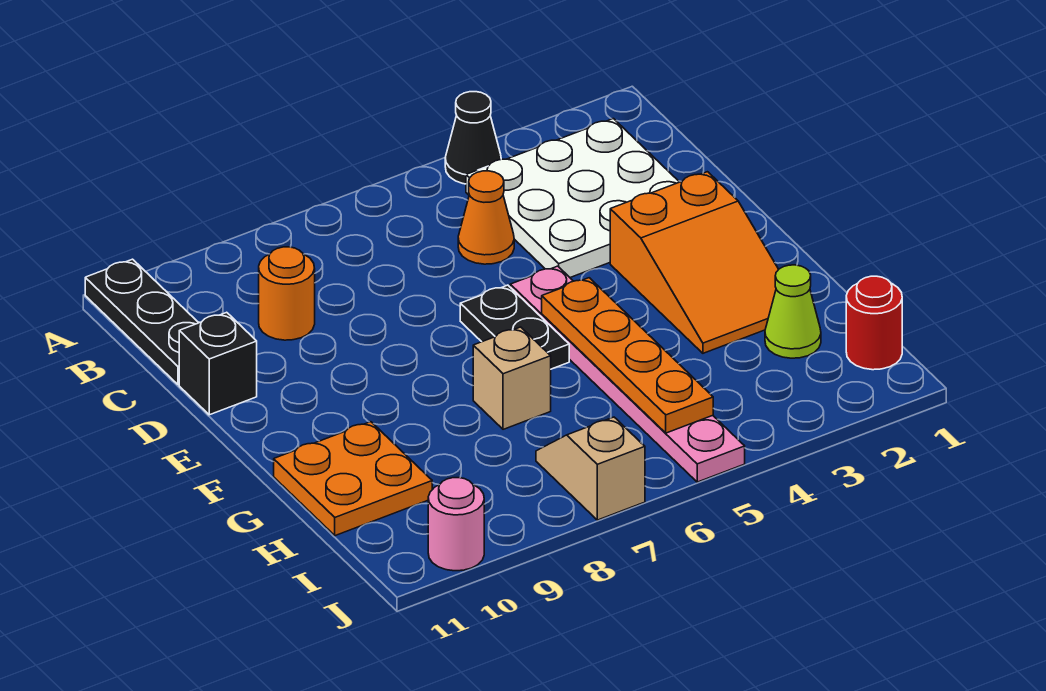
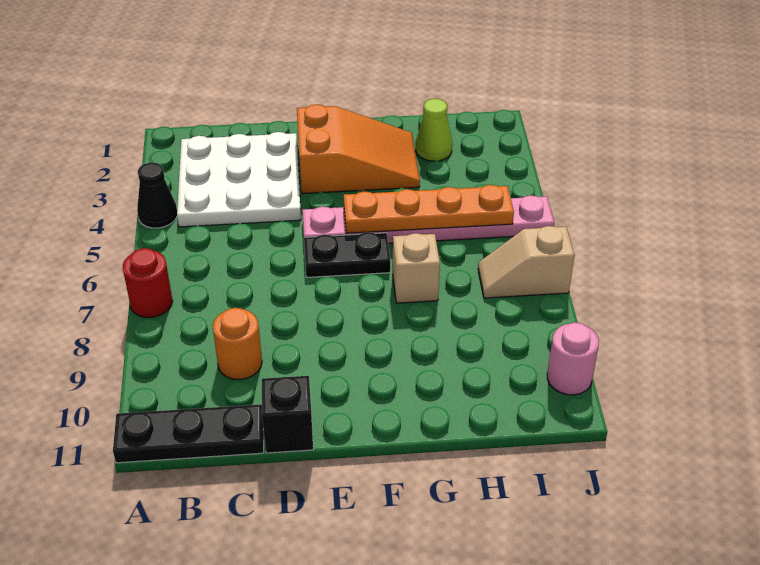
orange 1x1 cone [458,171,514,264] -> none
orange 2x2 plate [274,422,432,536] -> none
red 1x1 round brick [846,276,902,370] -> red 1x1 round brick moved to [123,248,173,318]

